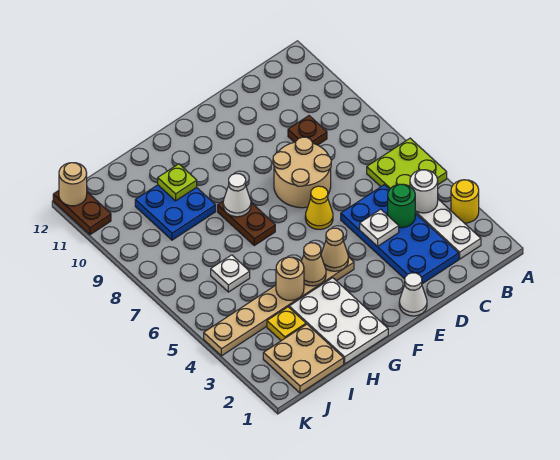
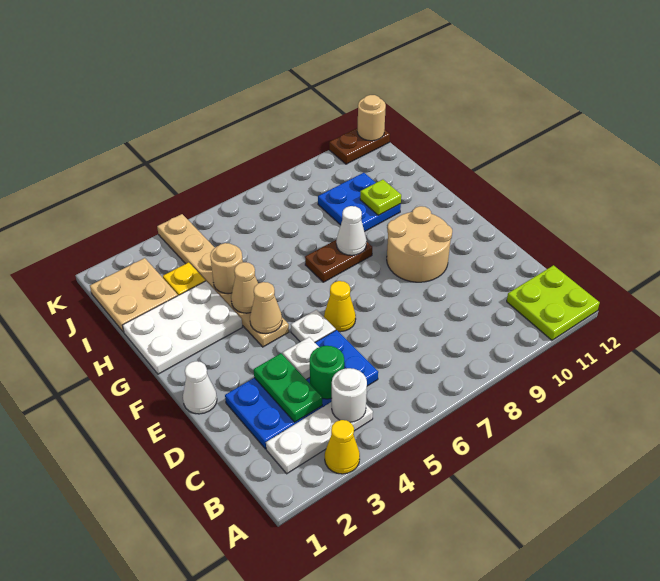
yellow 1x1 round brick [451,180,479,223] -> yellow 1x1 cone [325,420,360,474]
lime 2x2 plate [367,138,447,189] -> lime 2x2 plate moved to [507,265,600,340]
none -> green 1x2 plate [254,353,322,422]
brown 1x1 plate [288,116,327,145] -> none
tan 2x2 round brick [273,137,331,208] -> tan 2x2 round brick moved to [387,206,452,282]
white 1x1 plate [211,255,250,292] -> white 1x1 plate moved to [291,310,336,342]

